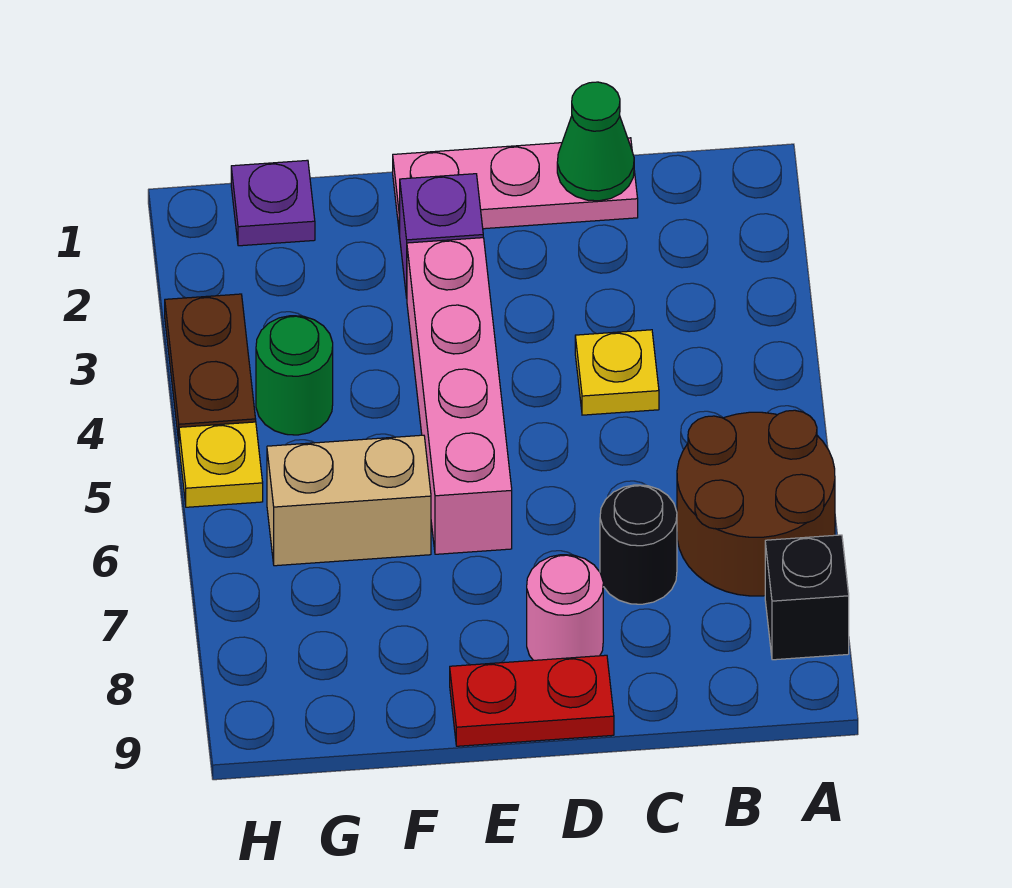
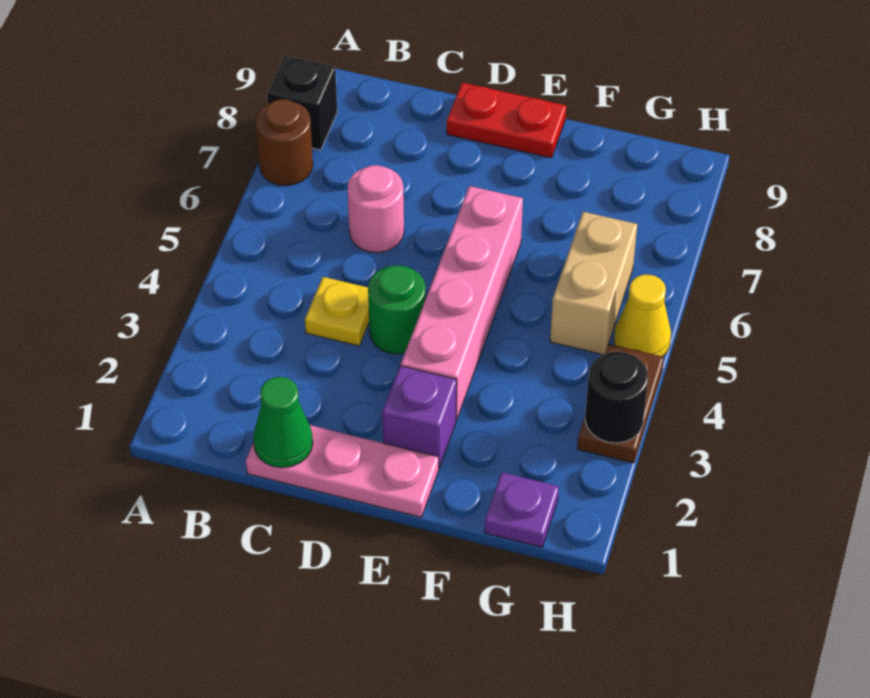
brown 2x2 round brick [677,410,835,596] -> brown 1x1 round brick [256,99,313,186]
black 1x1 round brick [600,485,677,604] -> black 1x1 round brick moved to [585,352,648,443]
pink 1x1 round brick [527,555,603,660] -> pink 1x1 round brick moved to [348,165,404,253]
tan 1x2 brick [267,435,431,566] -> tan 1x2 brick turned to [550,212,637,355]
green 1x1 round brick [256,316,333,435] -> green 1x1 round brick moved to [368,265,426,354]
yellow 1x1 plate [179,422,263,507] -> yellow 1x1 cone [614,275,671,357]

